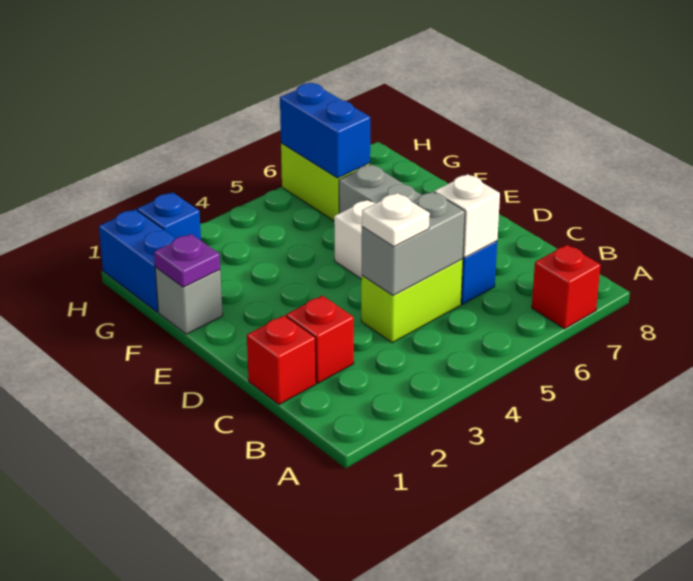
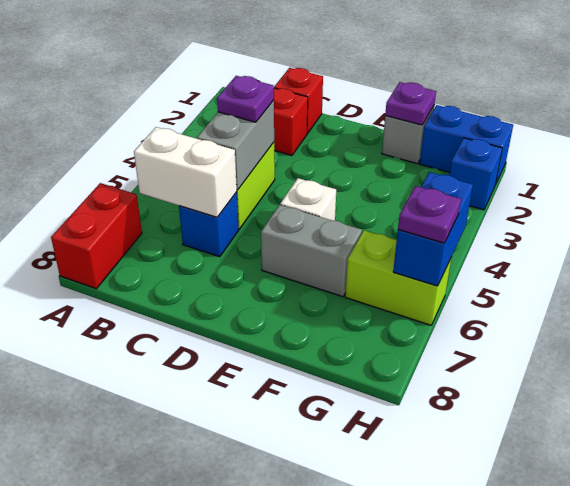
red 1x1 brick [532,245,601,329] -> red 1x2 brick [51,183,142,289]
white 1x1 plate [362,193,430,247] -> purple 1x1 plate [217,76,274,122]
white 1x1 brick [435,174,500,258] -> white 1x2 brick [134,127,237,217]
blue 1x2 brick [280,83,370,178] -> blue 1x2 brick turned to [393,172,473,286]
none -> purple 1x1 plate [398,186,461,243]

